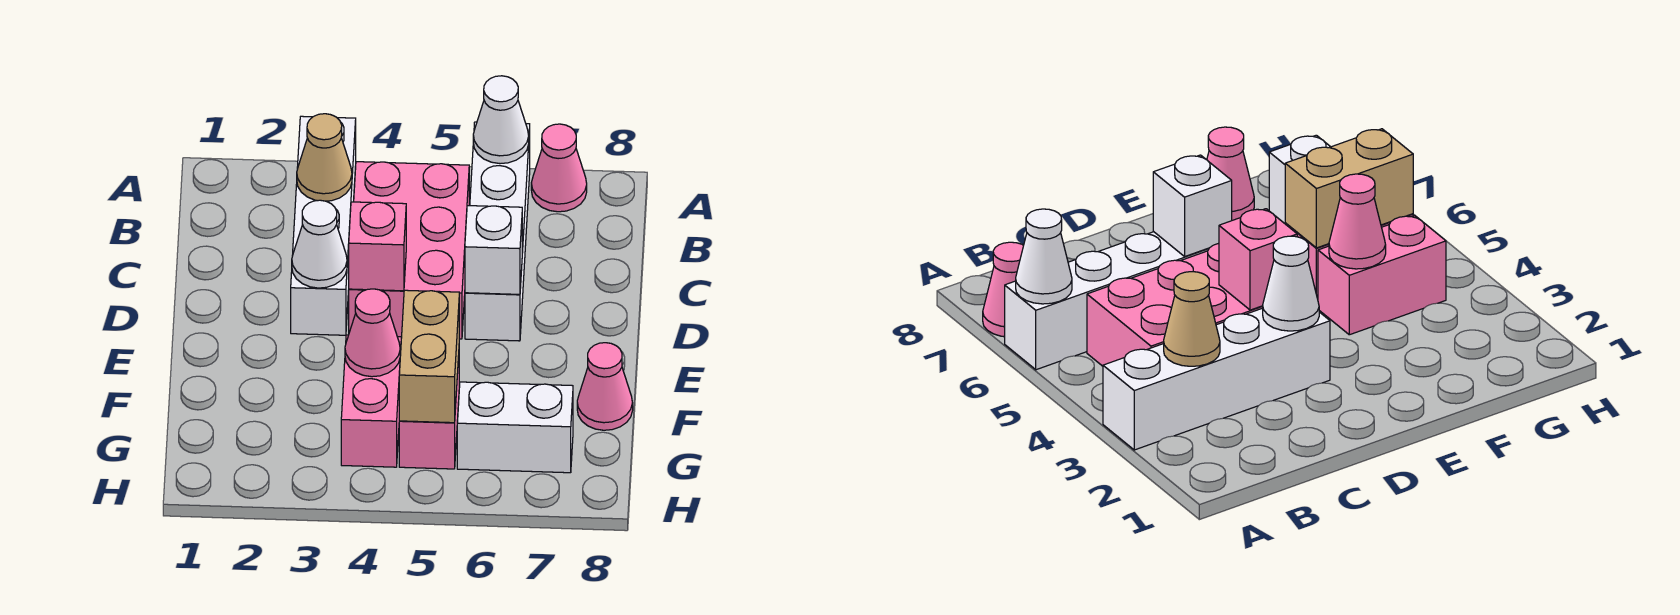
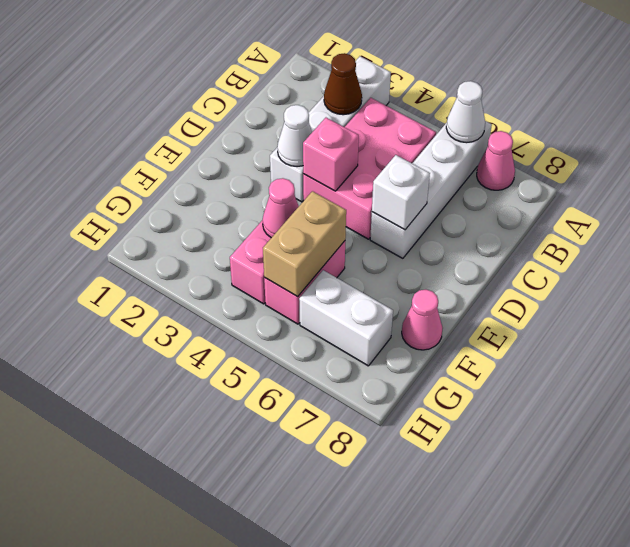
tan 1x1 cone [297,114,352,201] -> brown 1x1 cone [324,53,362,115]

